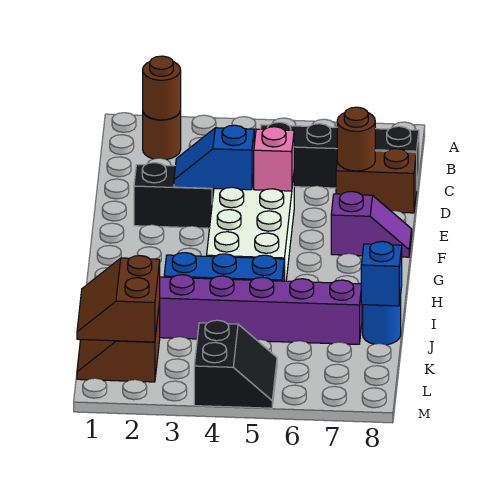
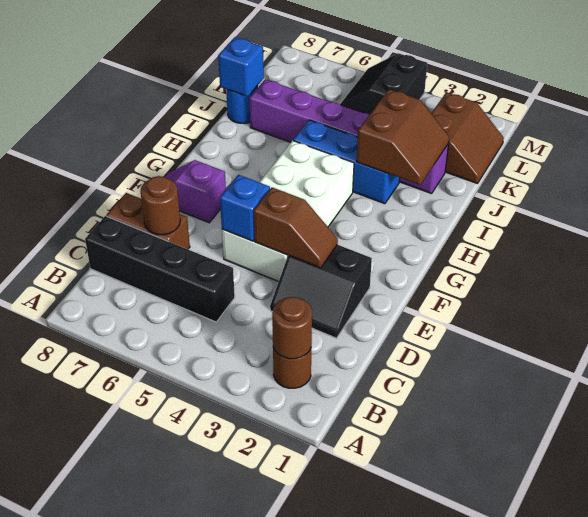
blue 1x2 slope [174,125,254,190] -> brown 1x2 slope [254,187,338,268]
pink 1x1 brick [254,127,294,191] -> blue 1x1 brick [220,175,270,241]
brown 2x2 slope [77,256,160,342] -> brown 2x2 slope moved to [356,89,449,185]

